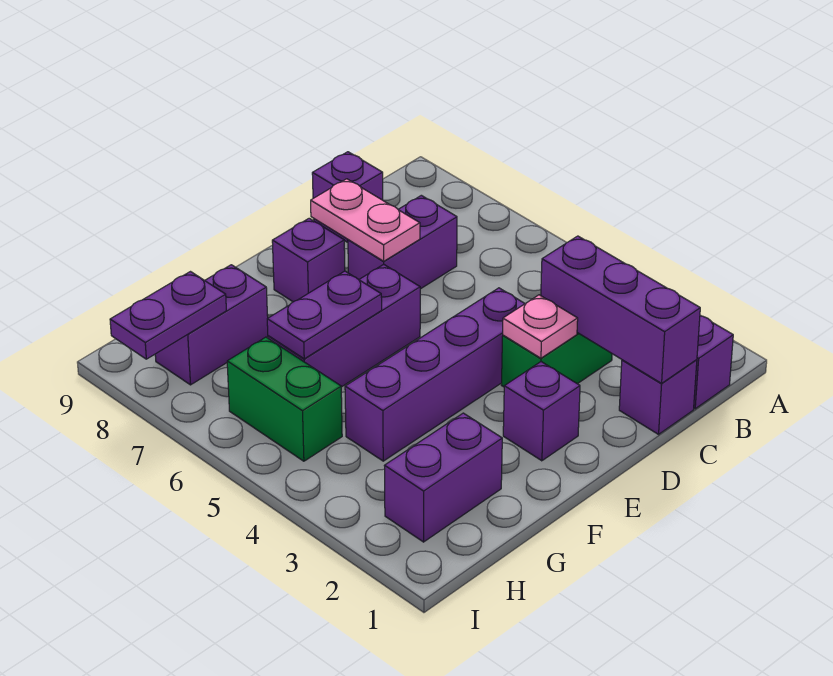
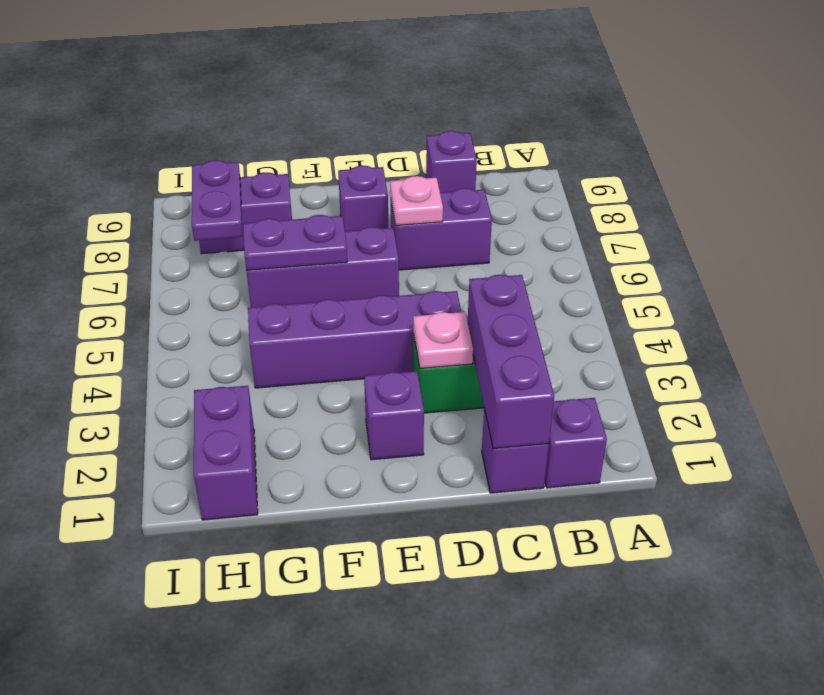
pink 1x2 plate [311,179,420,261] -> pink 1x1 plate [390,176,443,225]
purple 1x2 brick [384,413,502,542] -> purple 1x2 brick turned to [194,386,258,520]
green 1x2 brick [227,337,342,461] -> none
purple 1x2 plate [110,272,226,359] -> purple 1x2 plate turned to [192,160,243,241]

